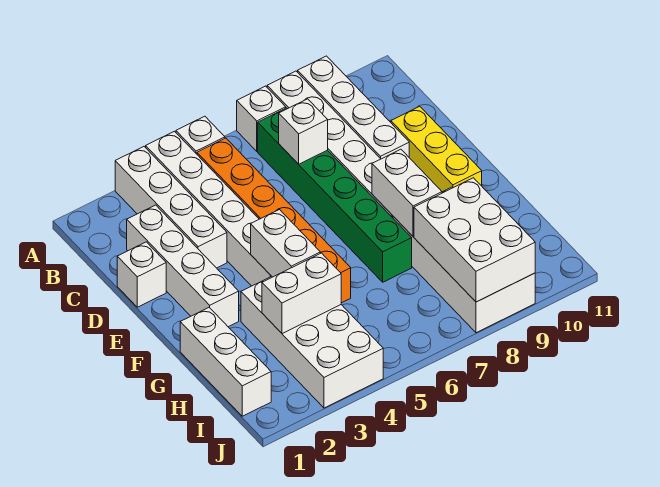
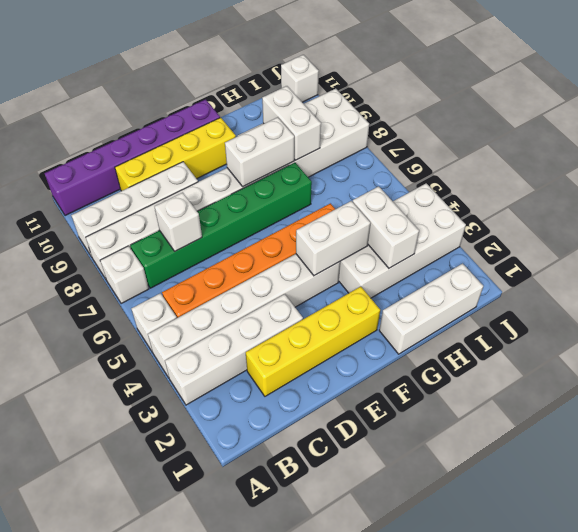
none -> purple 1x6 brick [45,99,220,216]
white 1x4 brick [127,205,239,327] -> yellow 1x4 brick [246,287,380,396]
white 1x1 brick [117,242,166,307] -> white 1x1 brick moved to [281,55,319,102]
yellow 1x3 brick [391,106,482,192] -> yellow 1x4 brick [115,117,236,191]
white 2x3 brick [414,178,535,302] -> white 1x2 brick [262,86,321,160]

